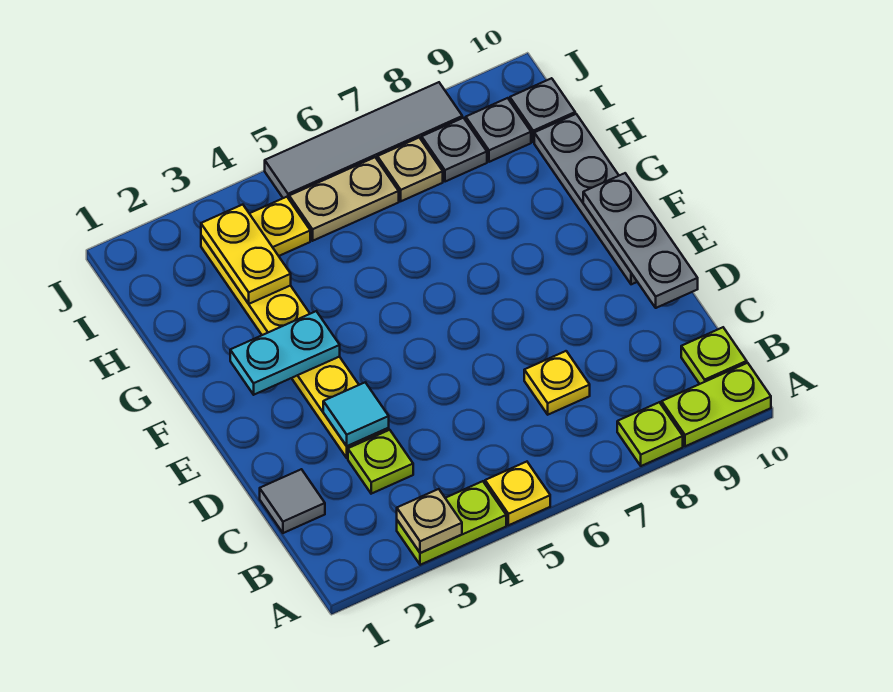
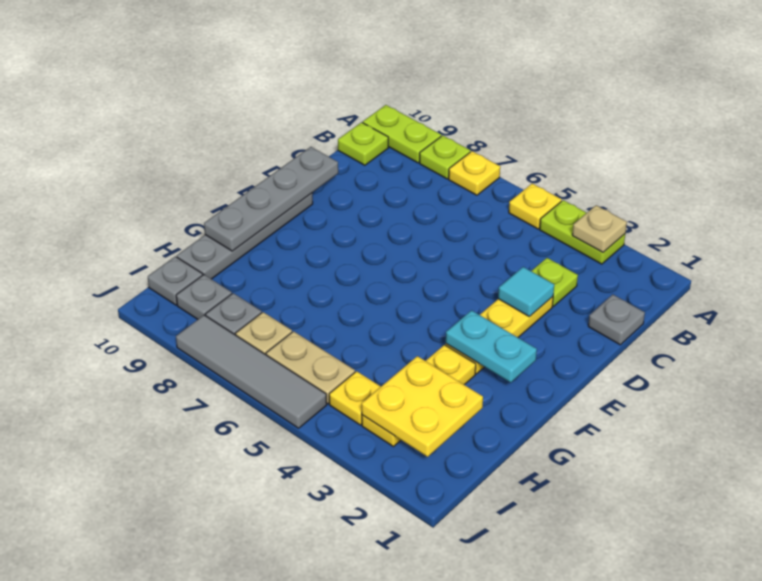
grey 1x1 tile [260,469,325,533] -> grey 1x1 plate [588,294,645,345]
yellow 1x1 plate [524,351,590,415] -> yellow 1x1 plate moved to [449,151,500,195]
grey 1x3 plate [583,173,698,308] -> grey 1x4 plate [204,147,338,251]
yellow 1x2 plate [201,205,291,304] -> yellow 2x2 plate [362,356,483,457]

